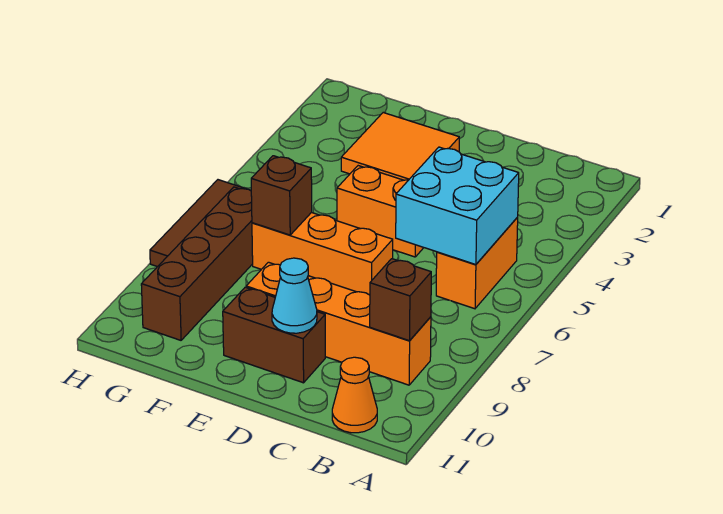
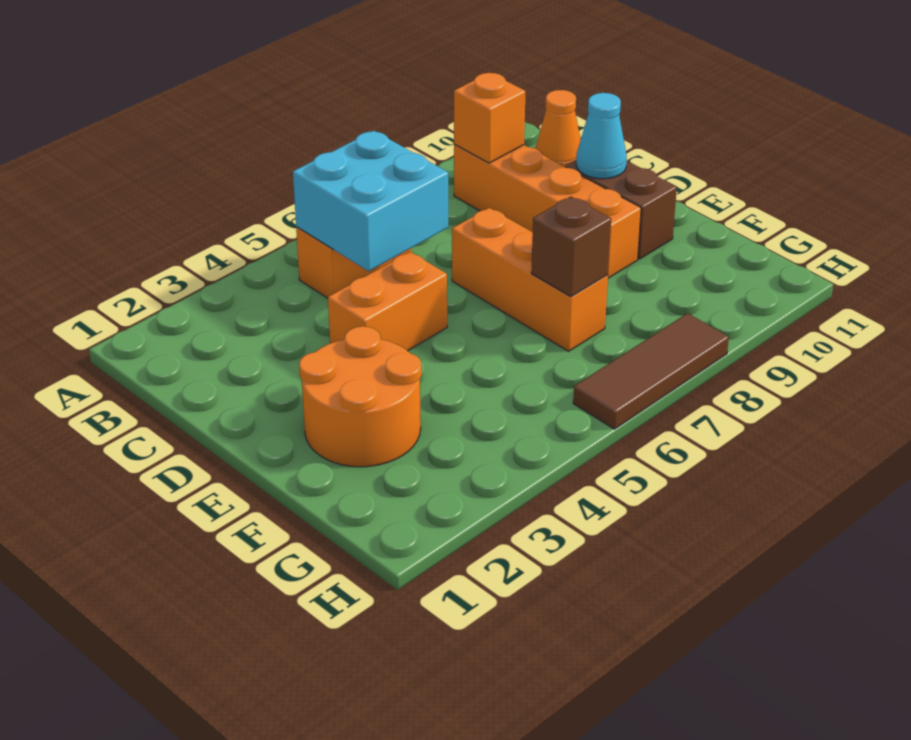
brown 1x1 brick [370,259,431,341] -> orange 1x1 brick [454,73,525,163]
orange 1x2 brick [337,166,424,257] -> orange 1x2 brick turned to [328,252,447,351]
orange 2x2 tile [341,113,459,180] -> orange 2x2 round brick [299,326,422,467]
brown 1x4 brick [141,187,253,340] -> none

